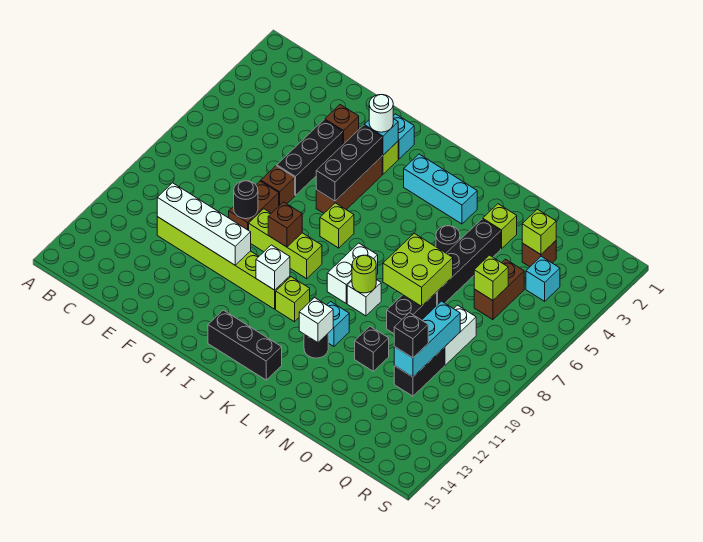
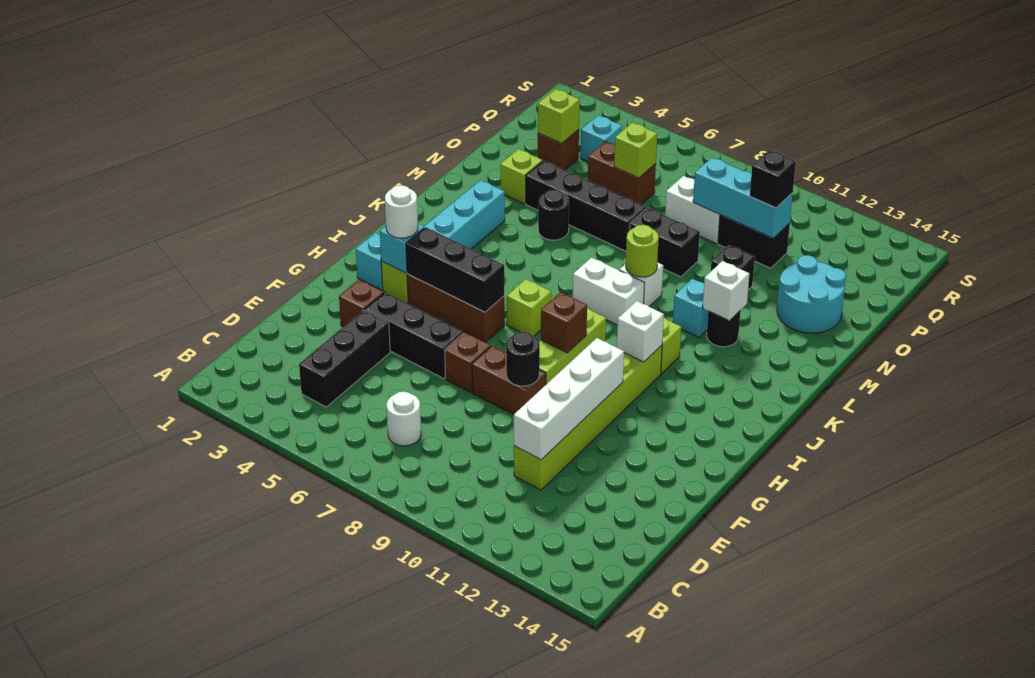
none -> white 1x1 round brick [387,392,421,446]
black 1x3 brick [208,310,282,380] -> black 1x3 brick moved to [299,310,390,407]
lime 2x2 brick [383,233,453,306] -> none
none -> cyan 2x2 round brick [777,255,846,333]

